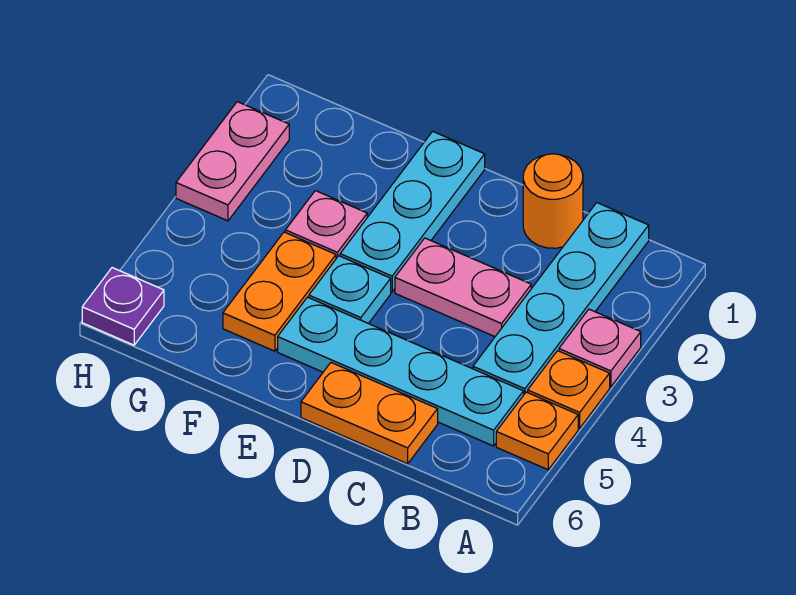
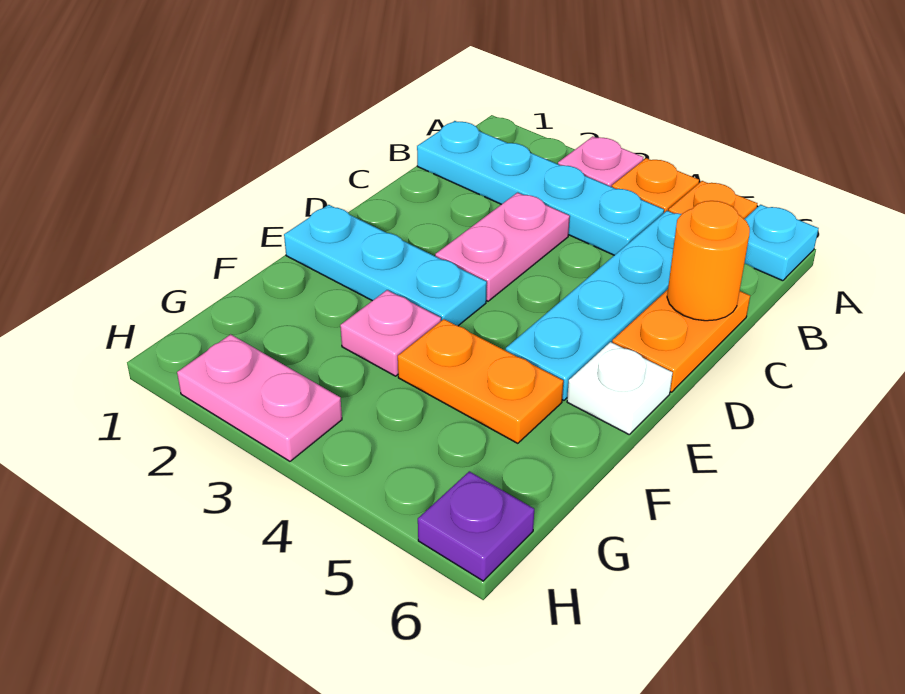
orange 1x1 round brick [523,154,583,248] -> orange 1x1 round brick moved to [667,201,750,321]
cyan 1x1 plate [309,256,391,323] -> cyan 1x1 plate moved to [744,205,819,281]
none -> white 1x1 plate [567,342,673,434]

